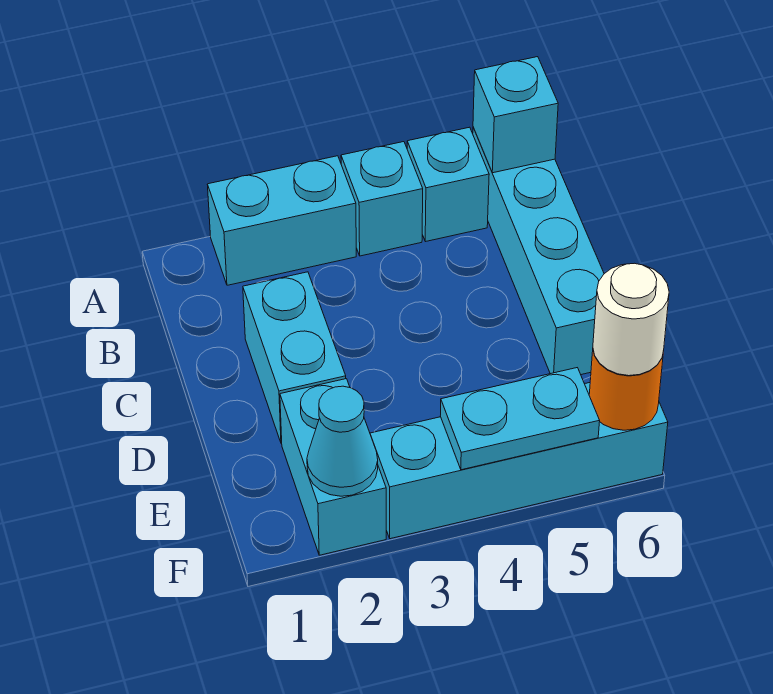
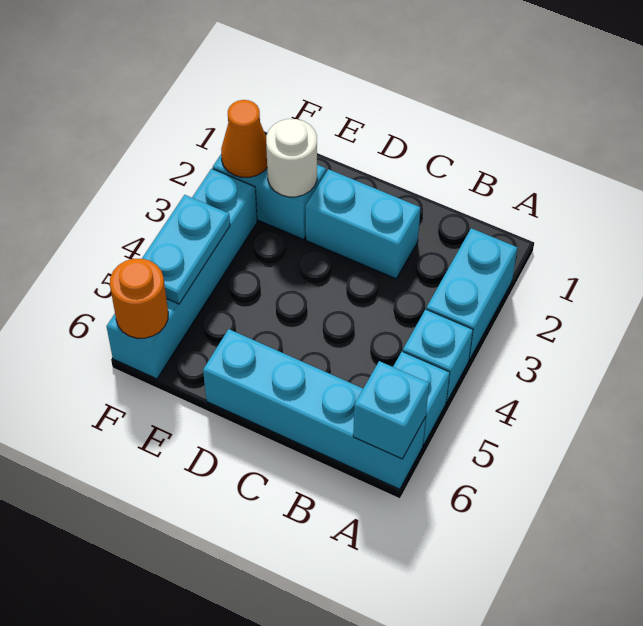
cyan 1x1 cone [307,386,378,496] -> orange 1x1 cone [221,100,267,177]
white 1x1 round brick [593,263,669,376] -> white 1x1 round brick moved to [266,119,317,197]

